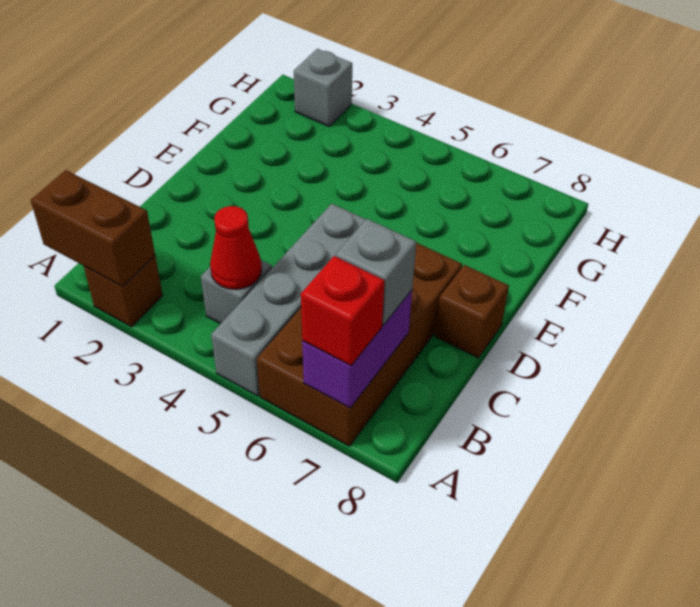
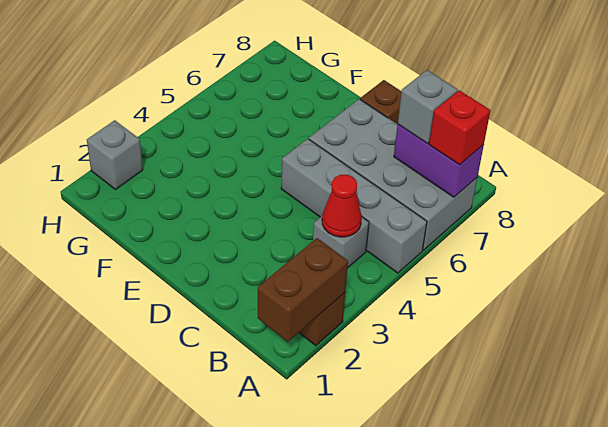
brown 2x4 brick [257,243,462,446] -> grey 2x4 brick [309,99,477,250]

